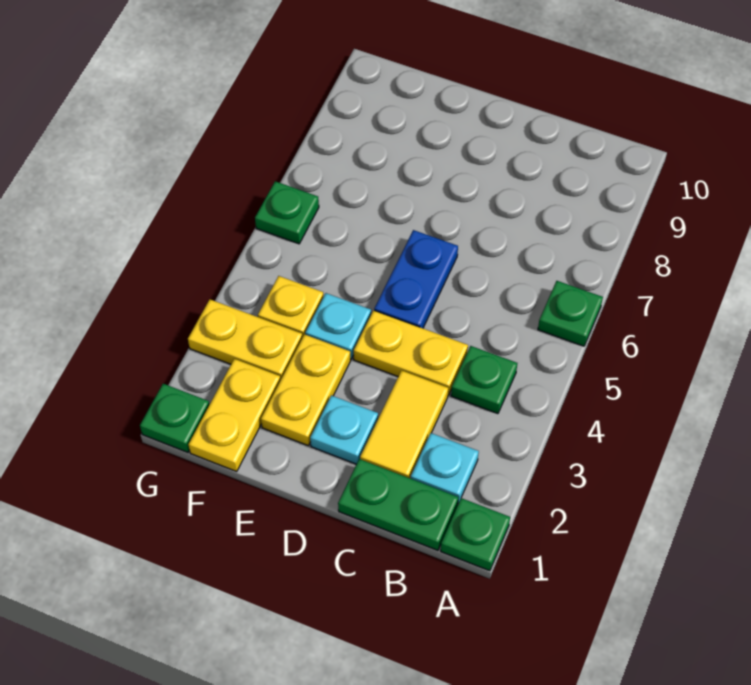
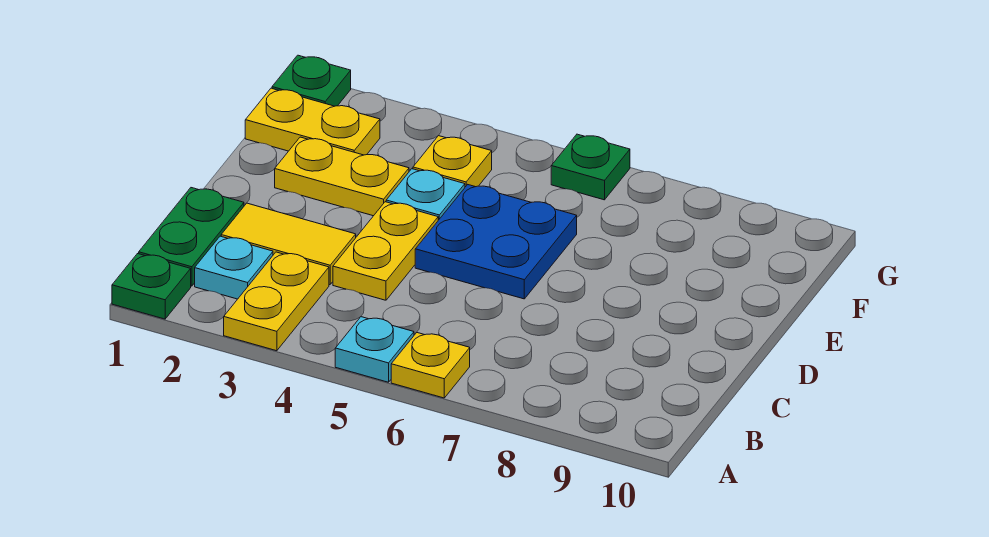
green 1x1 plate [538,281,603,346] -> yellow 1x1 plate [391,333,470,398]
green 1x1 plate [451,346,517,414] -> none
cyan 1x1 plate [310,395,378,464] -> cyan 1x1 plate moved to [335,317,414,382]
blue 1x2 plate [374,230,458,328] -> blue 2x2 plate [415,185,577,299]
yellow 1x2 plate [188,300,302,380] -> yellow 1x2 plate moved to [224,252,329,351]

